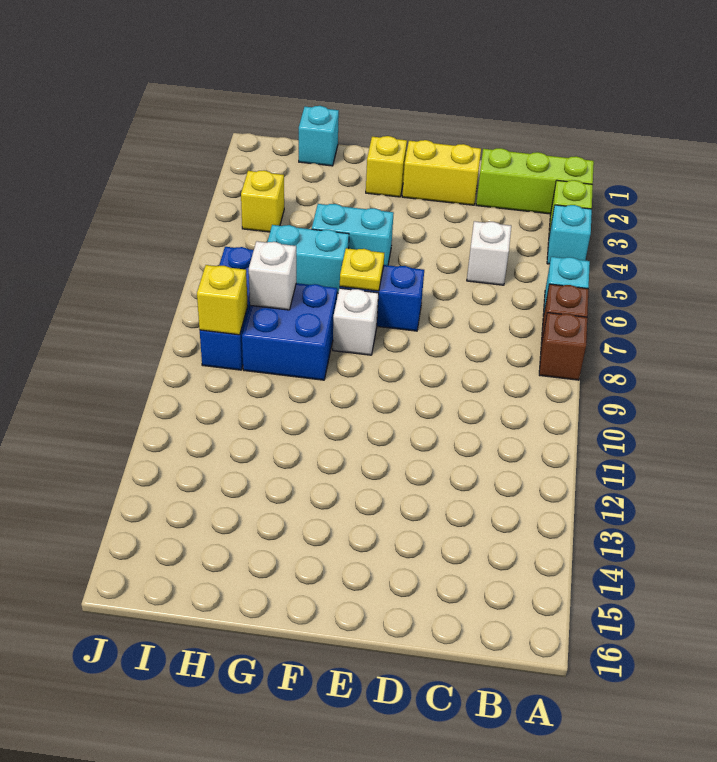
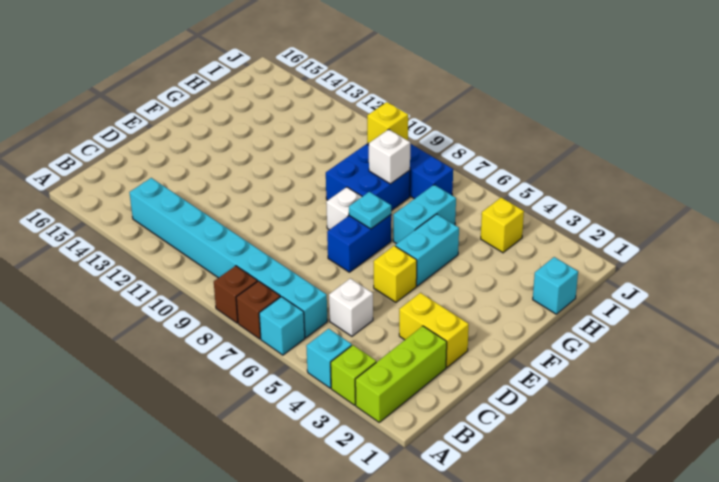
none -> cyan 1x8 brick [129,178,327,338]
yellow 1x2 brick [402,140,481,205] -> yellow 1x2 brick turned to [399,293,469,368]
yellow 1x1 brick [366,136,407,197] -> yellow 1x1 brick moved to [374,246,417,302]
yellow 1x1 plate [340,248,384,291] -> cyan 1x1 plate [349,192,391,229]

